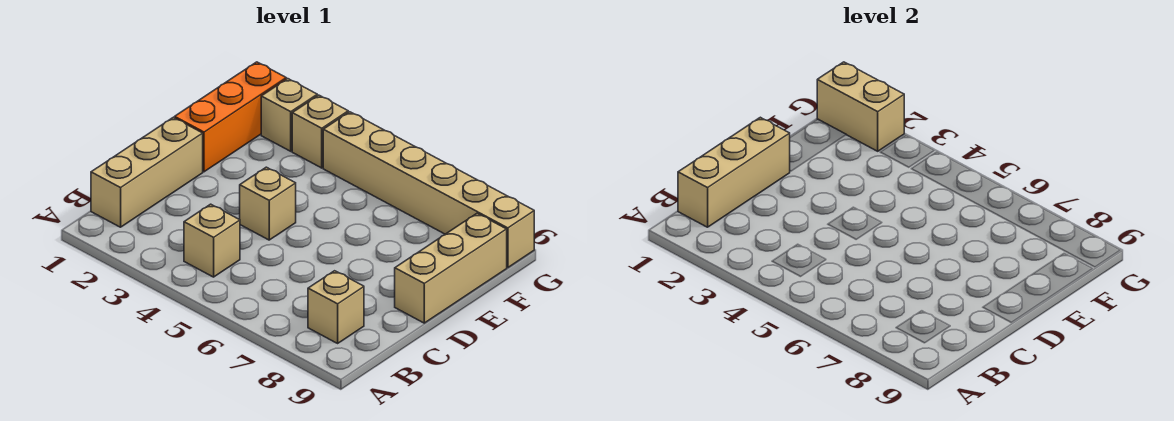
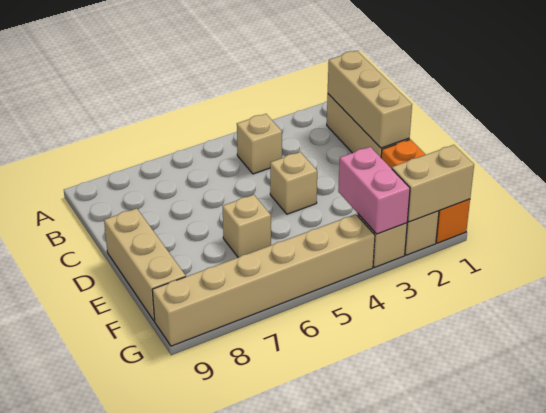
tan 1x1 brick [308,271,364,343] -> tan 1x1 brick moved to [223,195,271,258]
none -> pink 1x2 brick [338,147,410,234]

